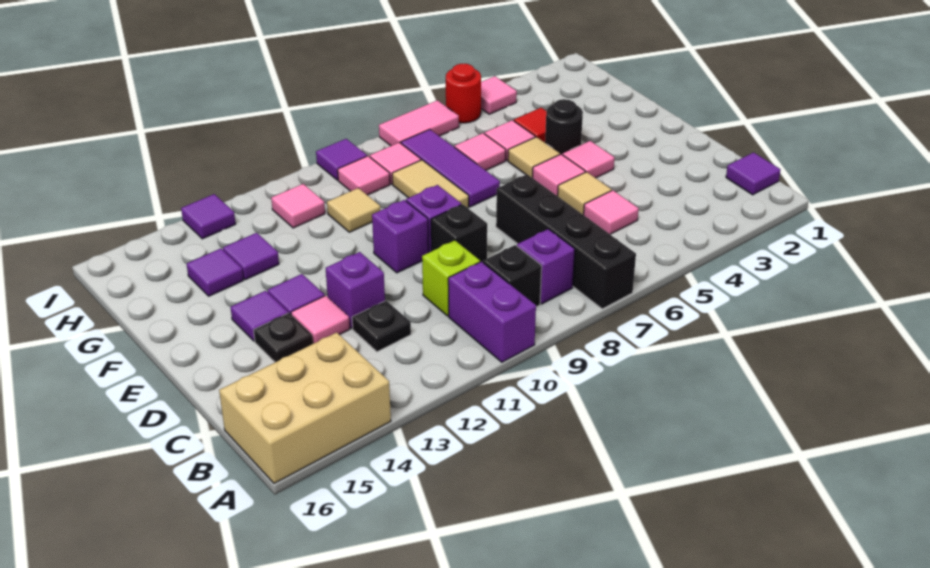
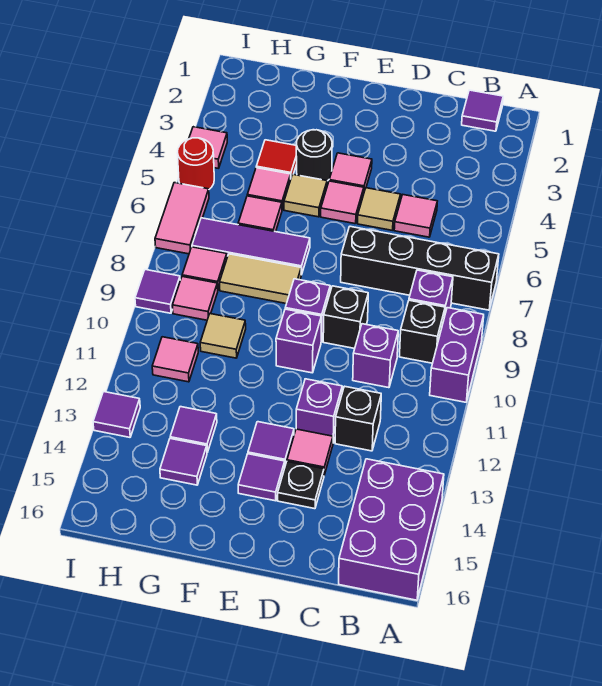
purple 1x2 brick [448,262,536,362] -> purple 1x2 brick turned to [430,308,484,402]
tan 2x3 brick [219,332,391,483] -> purple 2x3 brick [339,459,444,600]
lime 1x1 brick [422,240,480,316] -> purple 1x1 brick [353,324,398,388]
black 1x1 plate [352,301,411,352] -> black 1x1 brick [335,386,381,451]

